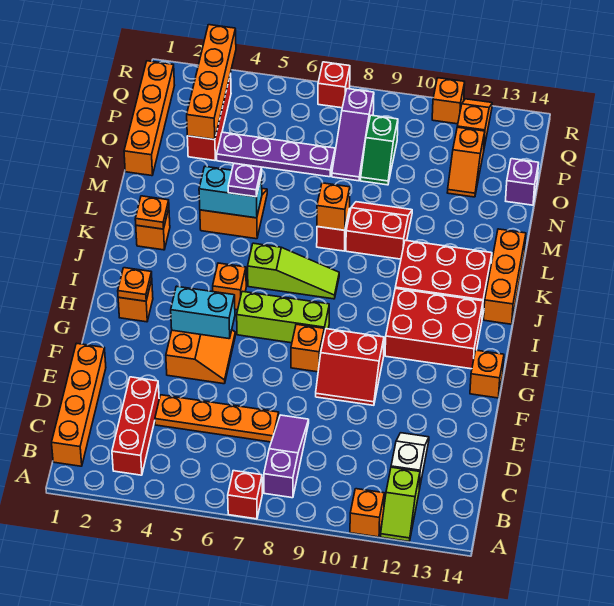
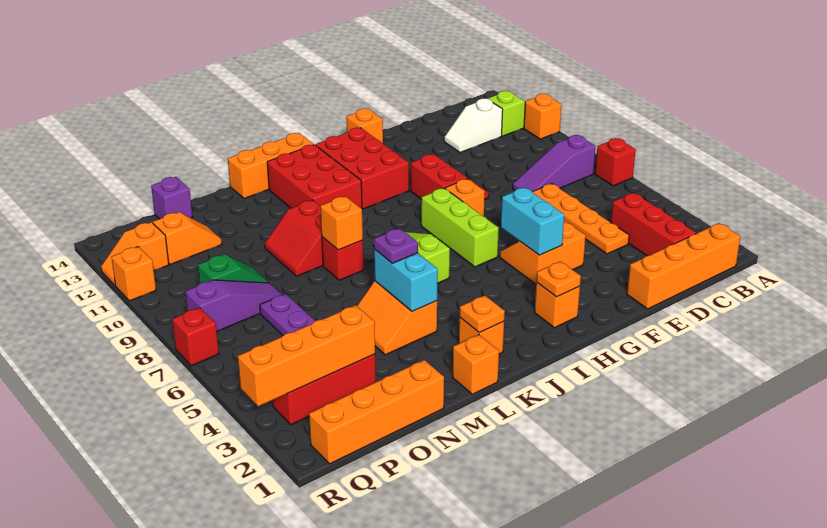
red 1x3 brick [112,377,159,475] -> red 1x3 brick turned to [611,193,696,256]
orange 1x1 brick [213,263,246,310] -> orange 1x1 brick moved to [453,335,499,394]

